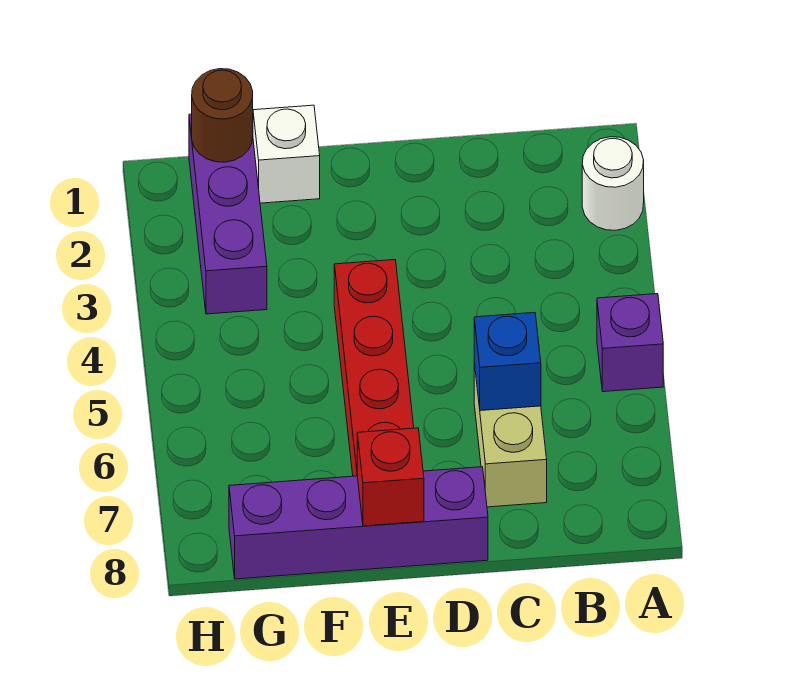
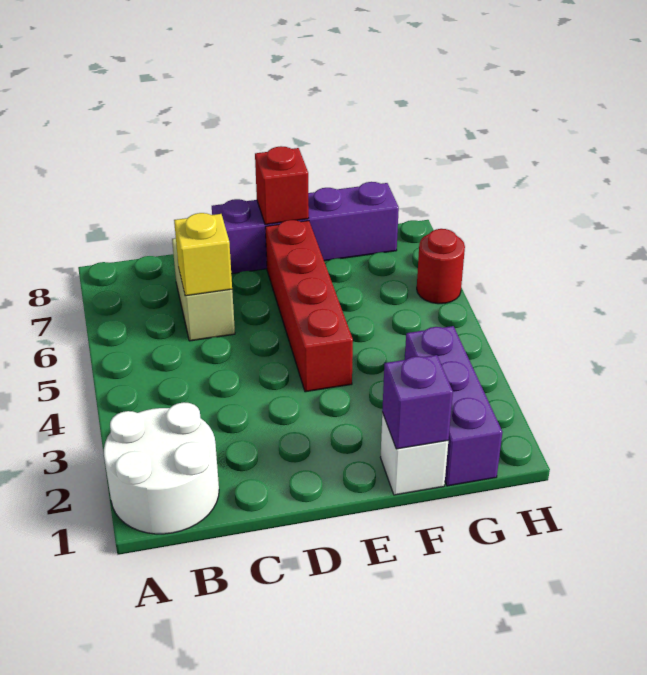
white 1x1 round brick [582,137,644,230] -> white 2x2 round brick [104,402,219,534]
purple 1x1 brick [597,294,663,392] -> purple 1x1 brick moved to [382,355,453,449]
blue 1x1 brick [474,313,541,411] -> yellow 1x1 brick [174,213,232,296]
brown 1x1 round brick [192,69,253,162] -> none
none -> red 1x1 round brick [417,229,465,304]

